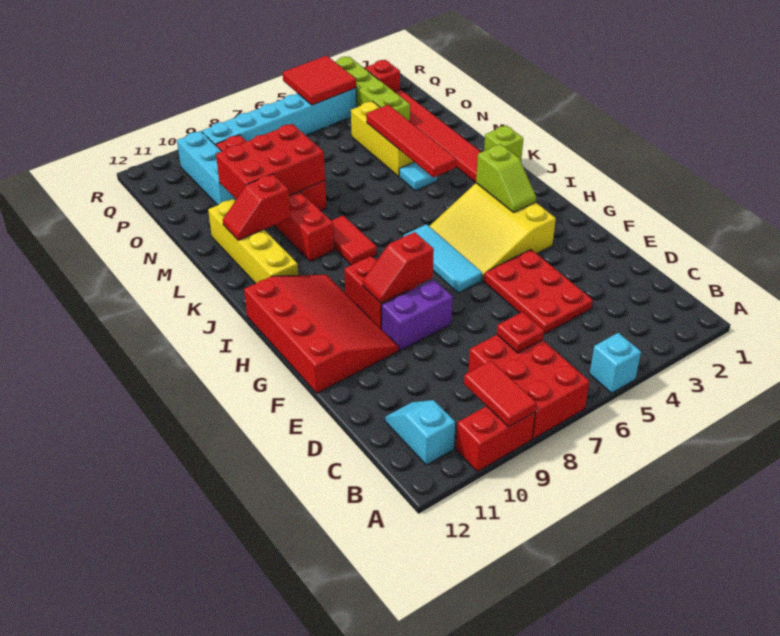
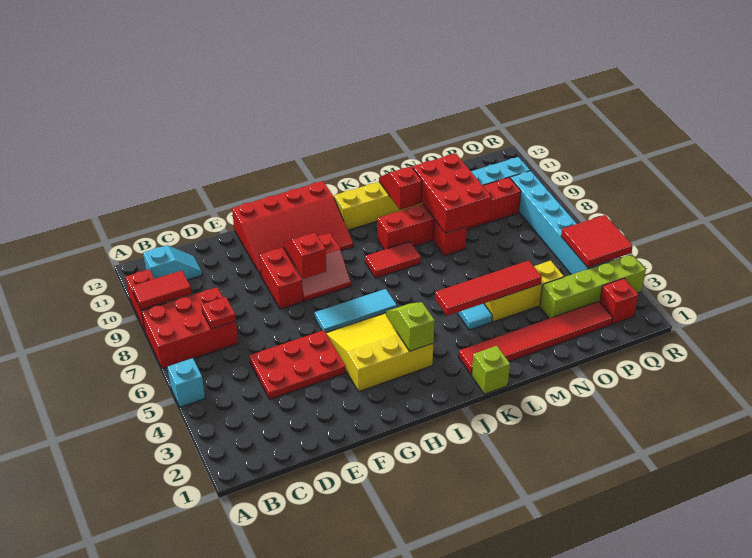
purple 1x2 brick [382,279,453,350] -> red 1x2 brick [259,248,303,309]
lime 1x2 slope [476,144,536,212] -> lime 1x2 slope turned to [386,302,435,351]

